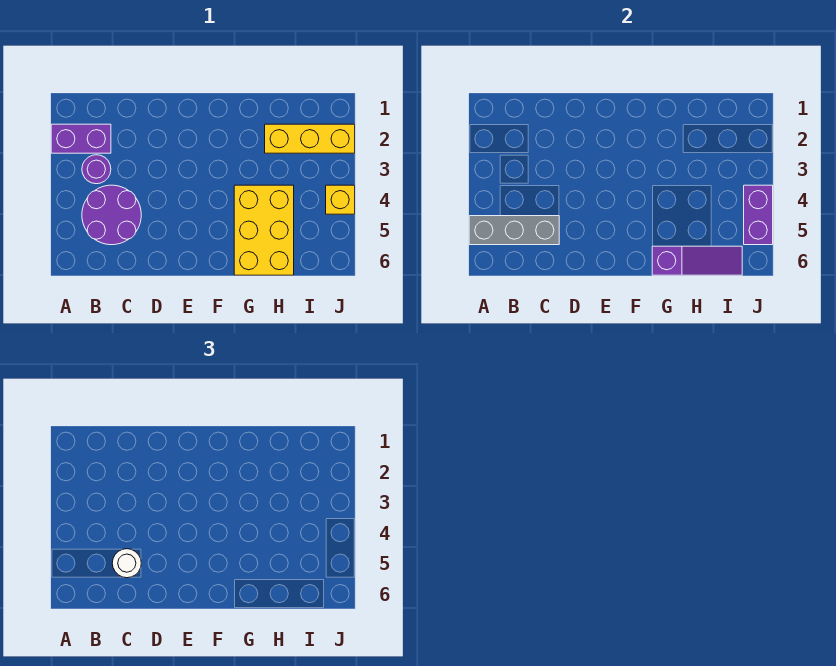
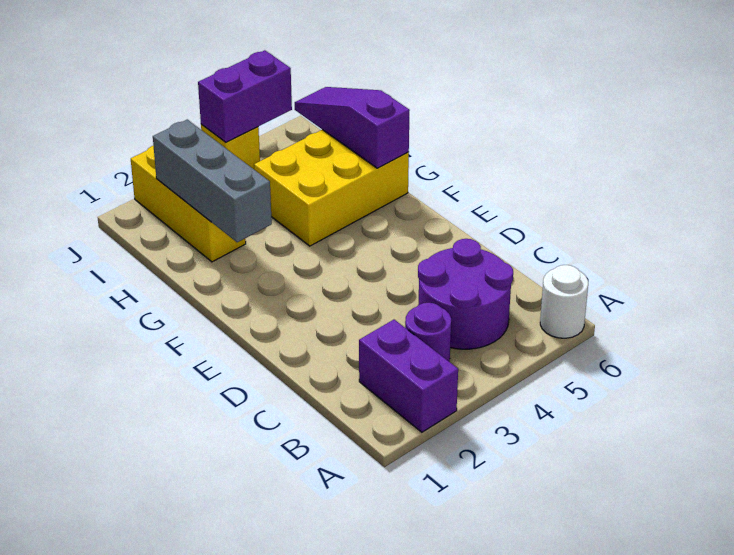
grey 1x3 brick [469,216,559,245] -> grey 1x3 brick moved to [153,119,272,242]
white 1x1 round brick [112,549,141,578] -> white 1x1 round brick moved to [540,265,588,338]

